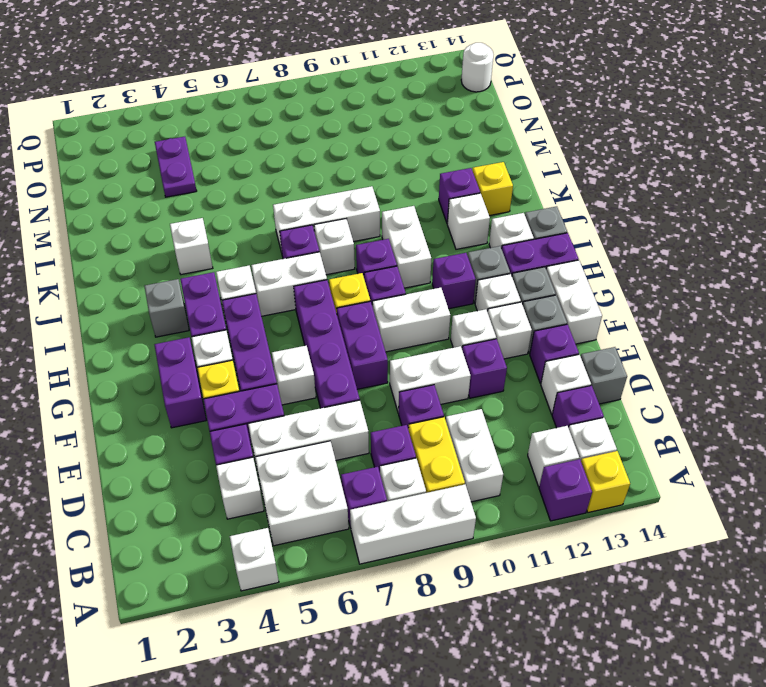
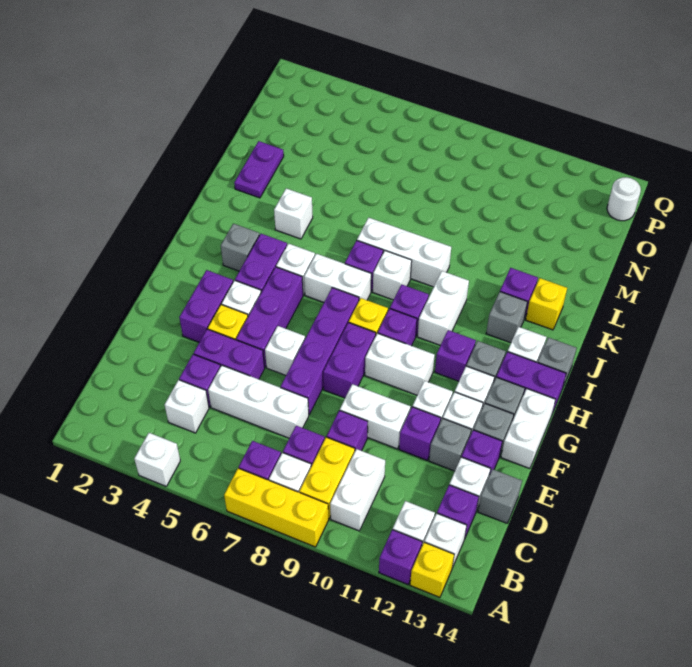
white 1x3 brick [350,485,476,564] -> yellow 1x3 brick [224,468,329,547]
white 2x2 brick [255,441,349,546] -> none
none -> grey 1x1 brick [429,418,471,471]
white 1x1 brick [447,193,490,249] -> grey 1x1 brick [486,292,527,343]
purple 1x2 plate [155,137,197,197] -> purple 1x2 plate moved to [234,141,284,198]

